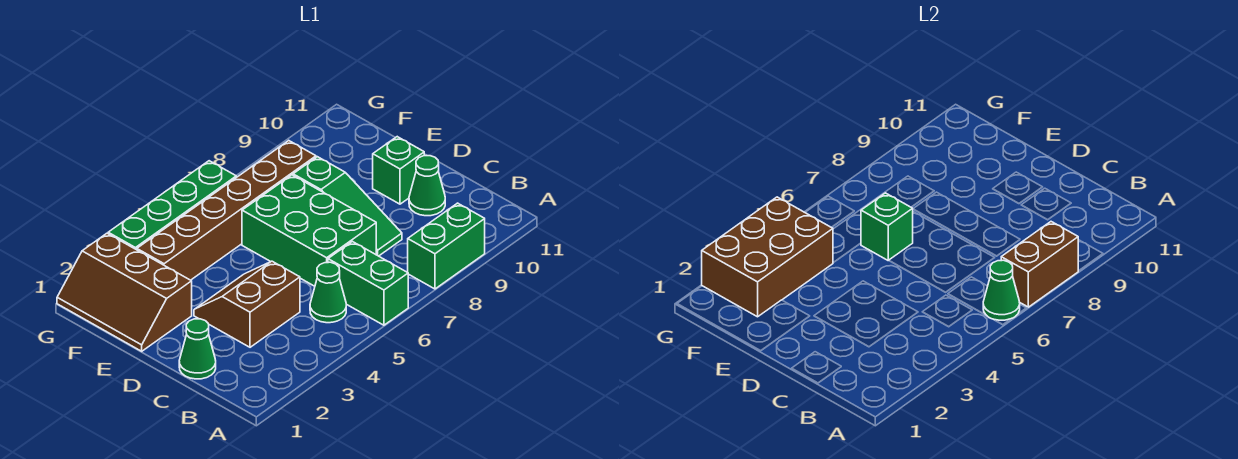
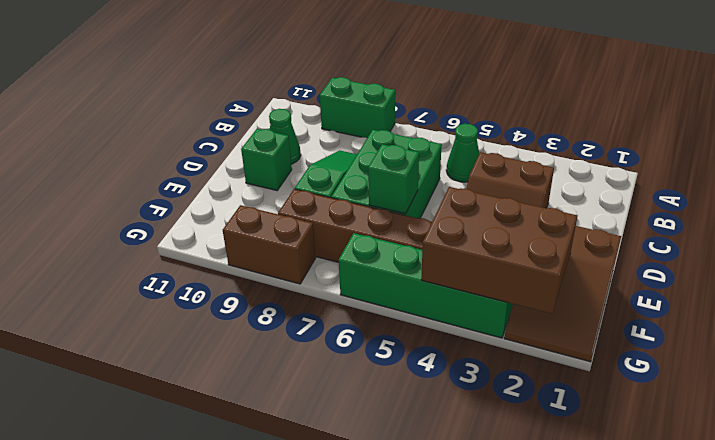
green 1x2 brick [328,241,408,325] -> none
green 1x1 cone [983,260,1020,320] -> none
brown 1x2 brick [1001,222,1078,307] -> brown 1x2 brick moved to [223,205,316,284]
green 1x1 cone [179,319,216,379] -> none
brown 2x3 slope [57,233,192,351] -> brown 2x3 slope turned to [504,226,621,362]

